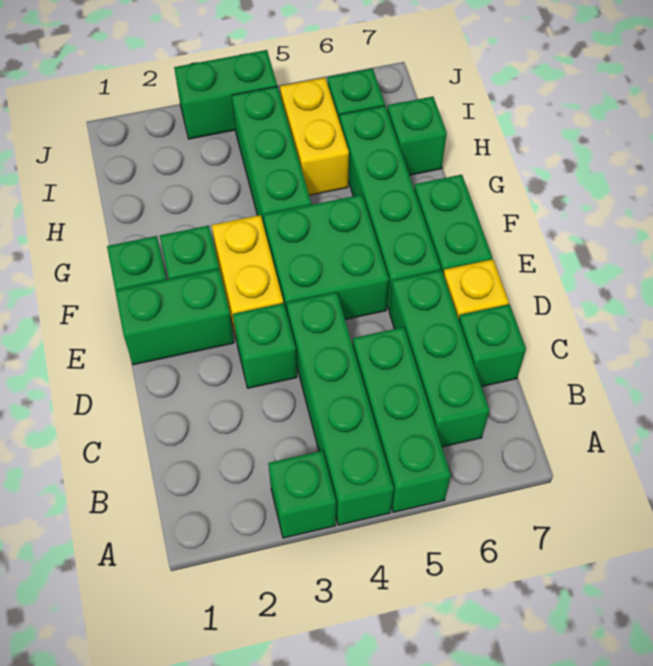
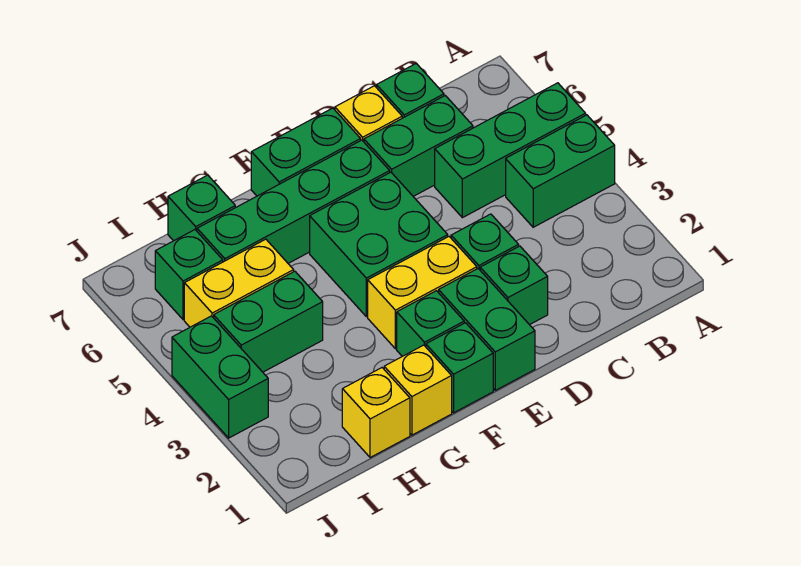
green 1x1 brick [268,451,336,538] -> green 1x1 brick moved to [480,246,548,325]
green 1x4 brick [287,292,394,525] -> green 1x2 brick [506,115,615,227]
green 1x3 brick [389,270,489,447] -> green 1x2 brick [364,96,473,196]
none -> yellow 1x1 brick [384,345,452,435]
green 1x3 brick [232,86,311,225] -> green 1x2 brick [214,271,323,372]
none -> yellow 1x1 brick [342,368,410,458]

